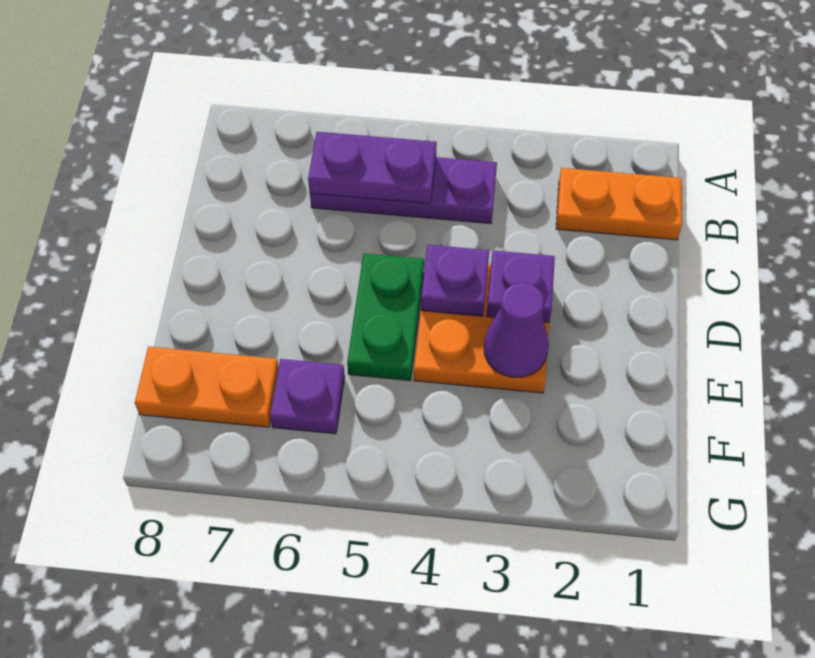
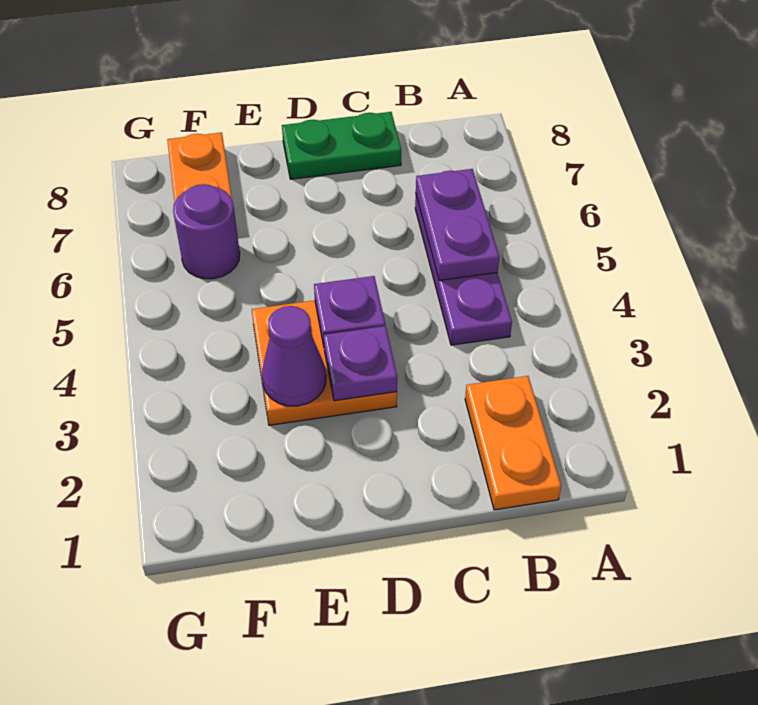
green 1x2 plate [347,253,424,380] -> green 1x2 plate moved to [282,112,401,179]
purple 1x1 plate [270,359,345,434] -> purple 1x1 round brick [173,184,240,279]

